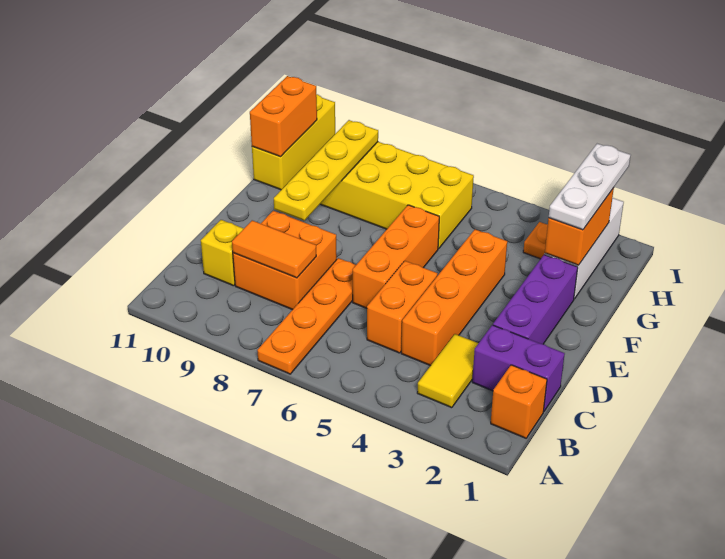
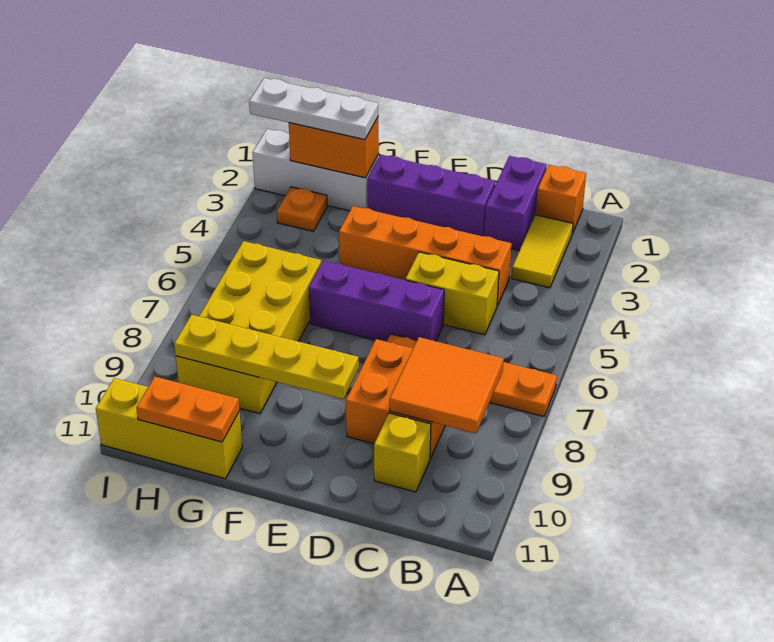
yellow 1x2 tile [417,334,478,408] -> yellow 1x2 tile turned to [512,215,573,288]
orange 1x2 brick [367,261,438,353] -> yellow 1x2 brick [406,252,499,335]
orange 1x2 tile [232,220,316,278] -> orange 2x2 tile [390,337,504,433]
orange 1x3 brick [353,205,439,308] -> purple 1x3 brick [309,261,444,342]
orange 1x2 brick [250,76,317,157] -> orange 1x2 plate [136,377,239,442]

